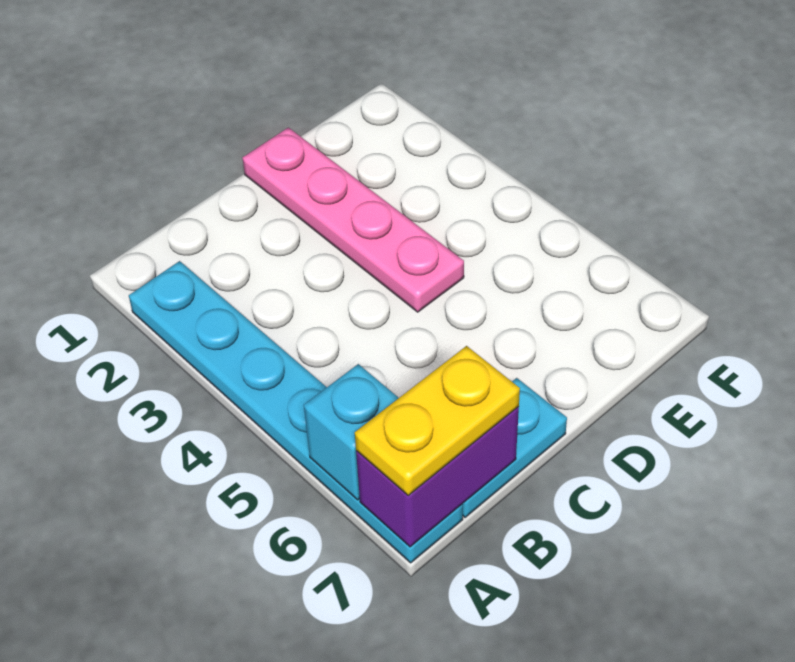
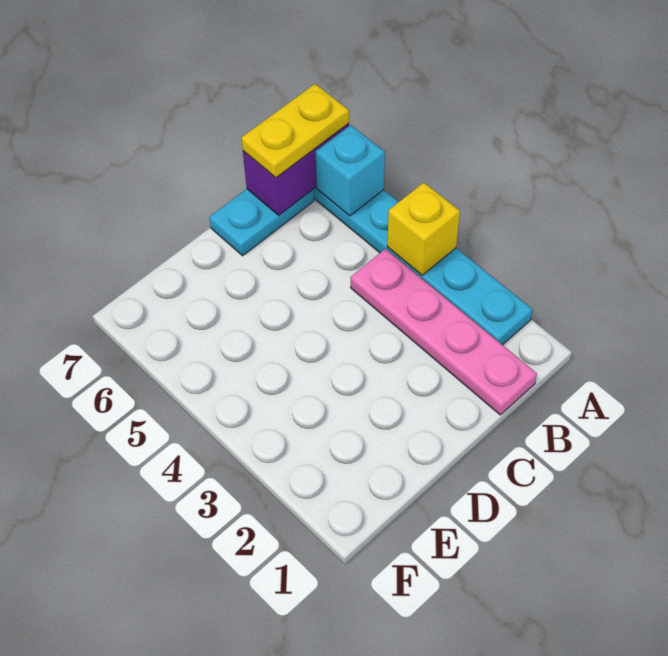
none -> yellow 1x1 brick [387,182,460,275]
pink 1x4 plate [243,128,464,312] -> pink 1x4 plate moved to [351,249,537,415]

